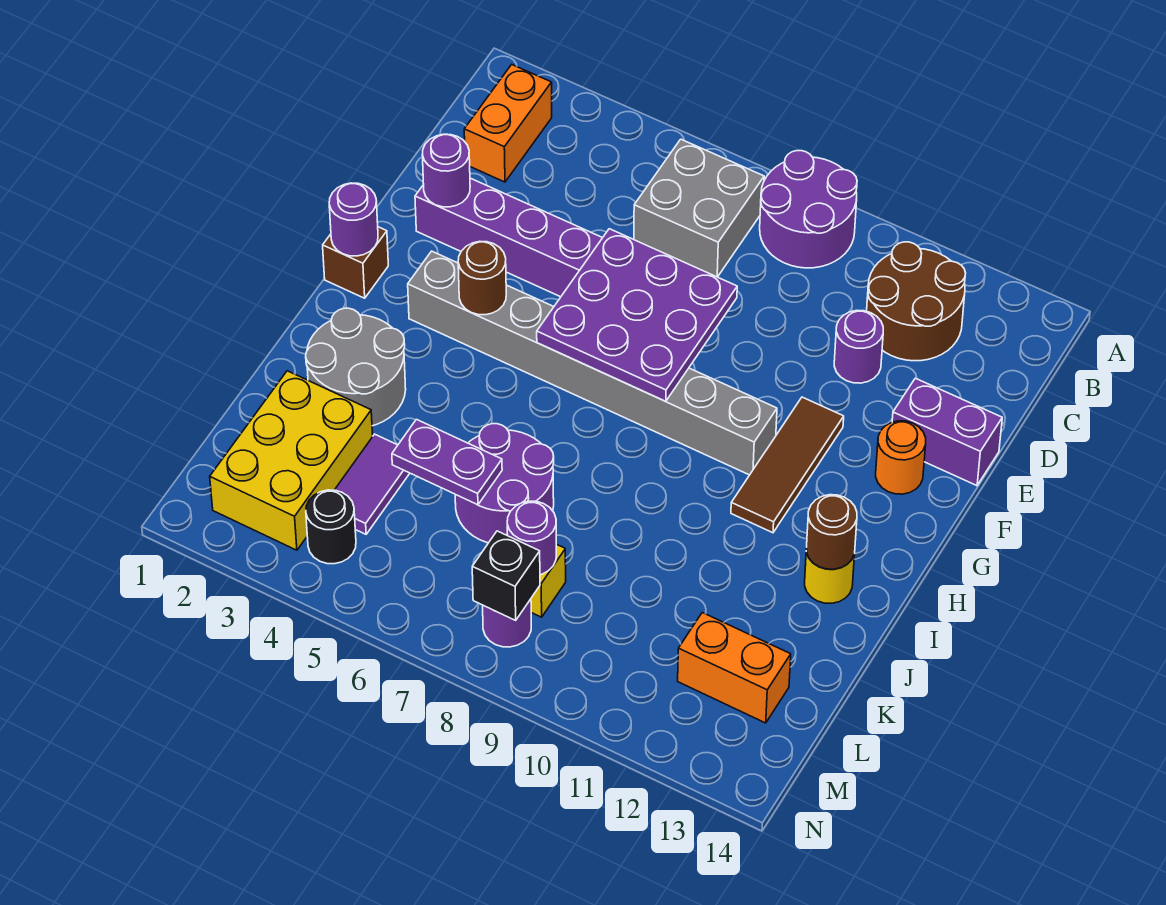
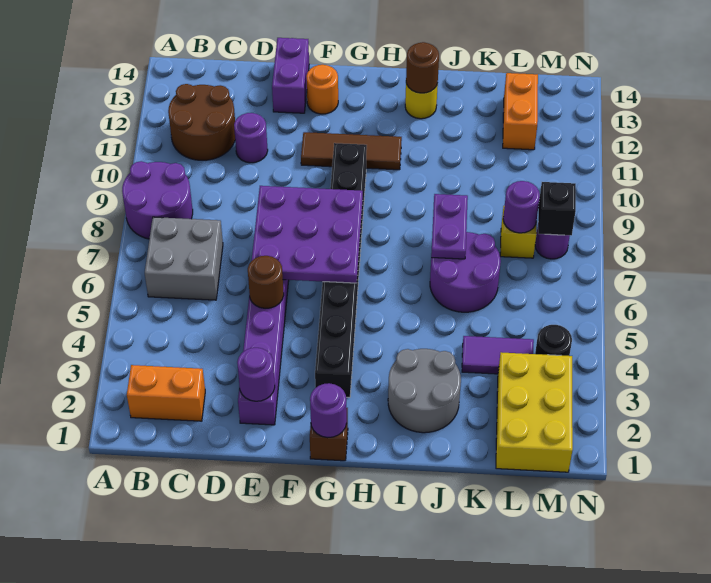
grey 1x8 brick [408,251,777,475] -> black 1x8 brick [315,143,367,397]
brown 1x1 round brick [458,241,506,315] -> brown 1x1 round brick moved to [248,256,284,308]
yellow 2x3 brick [210,371,373,550] -> yellow 2x3 brick turned to [496,352,573,472]
purple 1x2 plate [392,420,502,505] -> purple 1x2 plate moved to [431,194,468,259]

